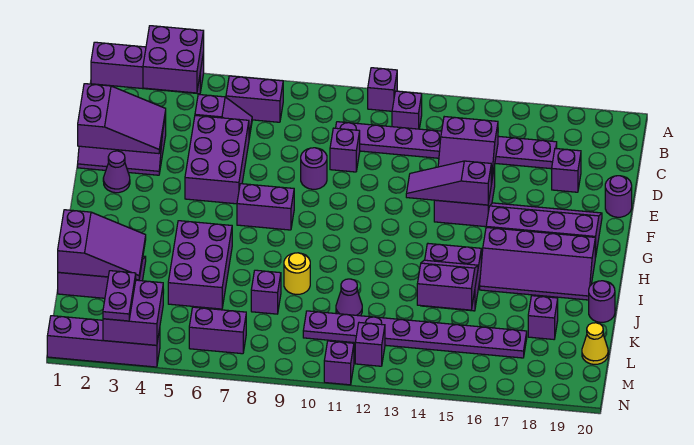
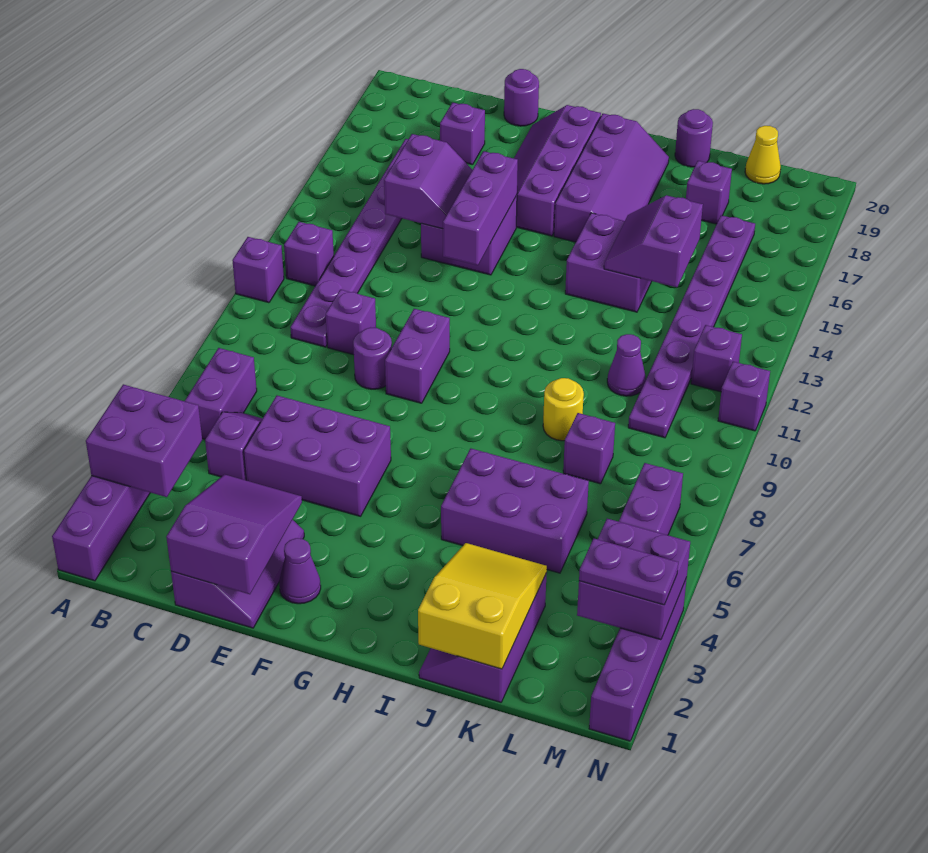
purple 1x3 slope [406,161,491,205] -> purple 1x3 brick [443,151,518,265]
purple 1x2 brick [237,184,294,230] -> purple 1x2 brick moved to [385,309,450,403]
purple 2x3 slope [58,210,146,280] -> yellow 2x3 slope [418,543,547,669]

